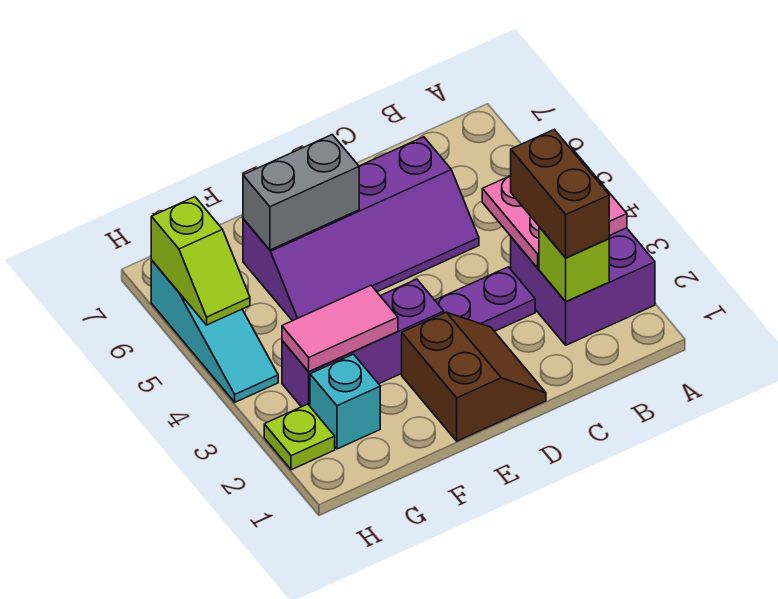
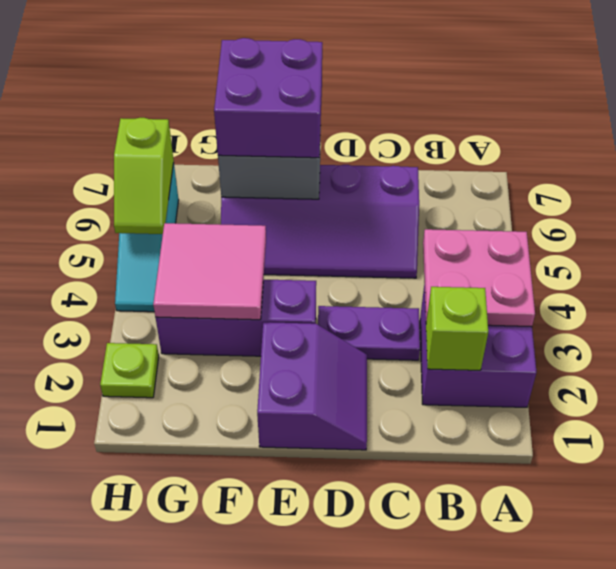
brown 1x2 brick [511,130,609,258] -> none
brown 2x2 slope [402,312,546,441] -> purple 2x2 slope [257,322,367,450]
none -> purple 2x2 brick [214,38,322,158]
pink 1x2 tile [282,286,398,372] -> pink 2x2 tile [153,223,266,320]
cyan 1x1 brick [310,354,380,449] -> none

